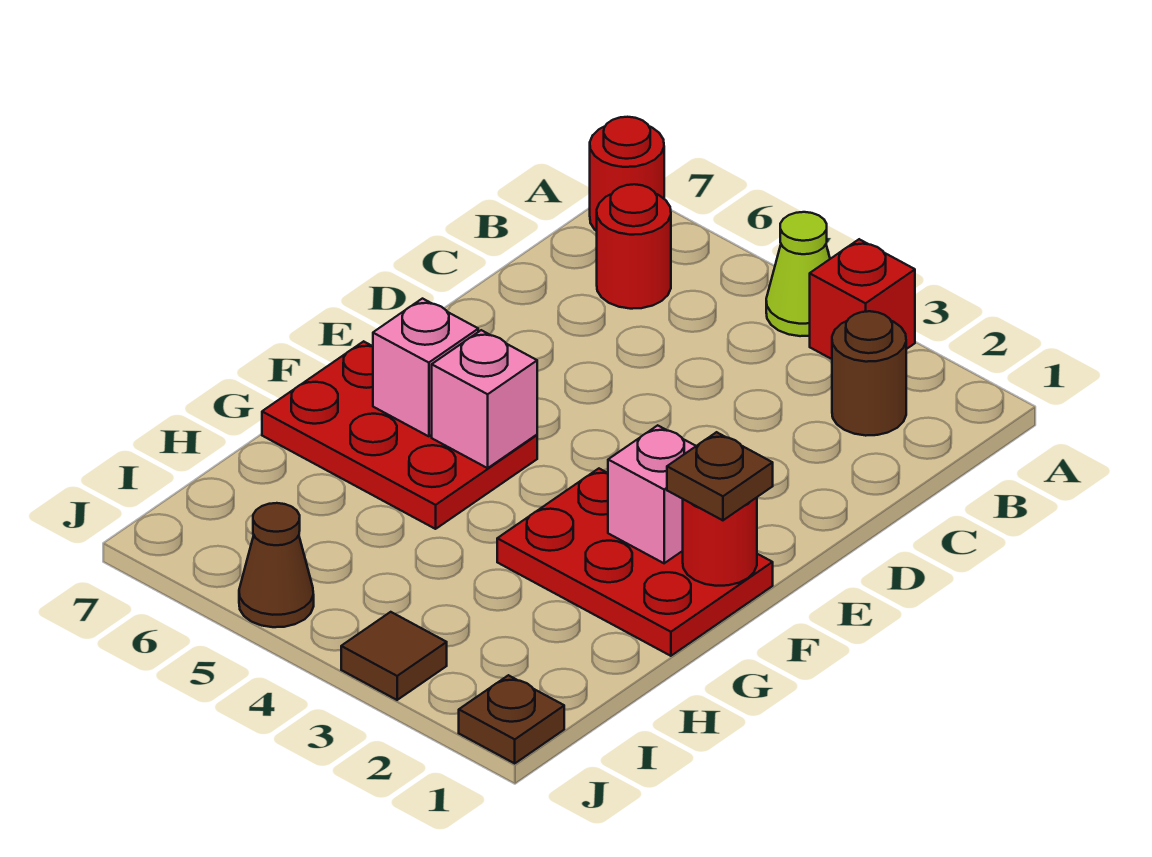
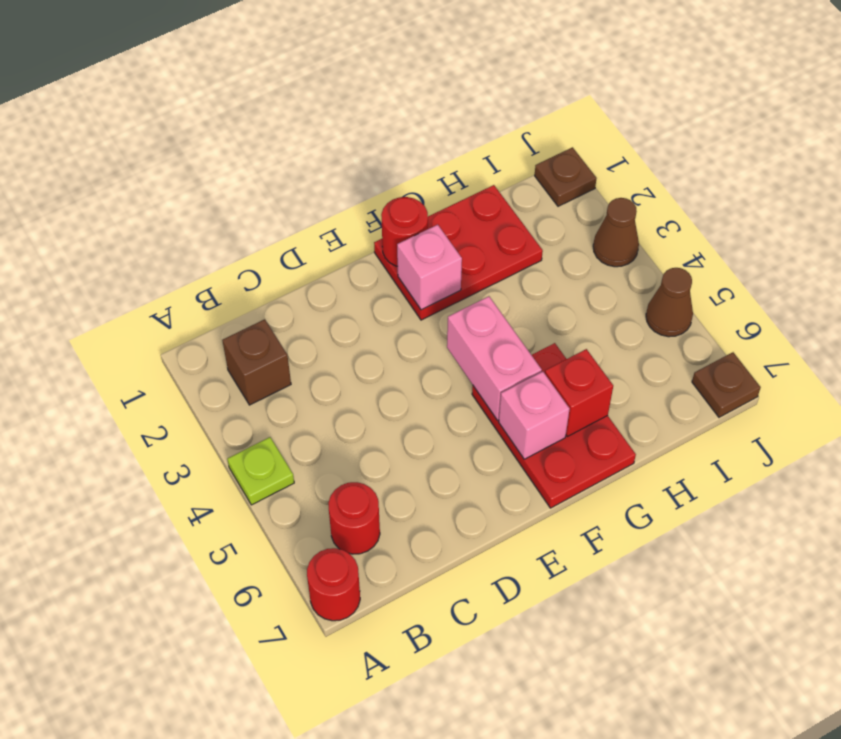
red 1x1 brick [810,239,915,359] -> red 1x1 brick moved to [545,349,613,437]
lime 1x1 cone [766,212,830,336] -> lime 1x1 plate [227,437,294,505]
brown 1x1 round brick [832,311,906,436] -> brown 1x1 brick [222,319,291,405]
red 2x3 plate [497,469,773,656] -> red 2x3 plate turned to [374,185,543,320]
brown 1x1 plate [667,432,773,520] -> brown 1x1 plate moved to [692,352,761,417]
pink 1x1 brick [432,330,537,468] -> pink 1x2 brick [447,296,542,421]
brown 1x1 tile [341,612,447,700] -> brown 1x1 cone [593,198,639,267]

